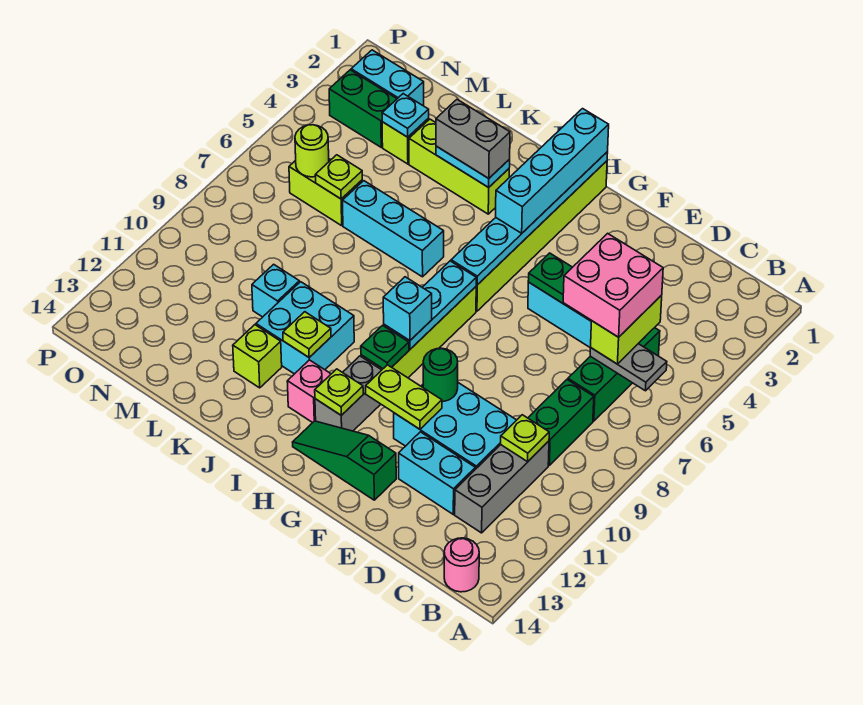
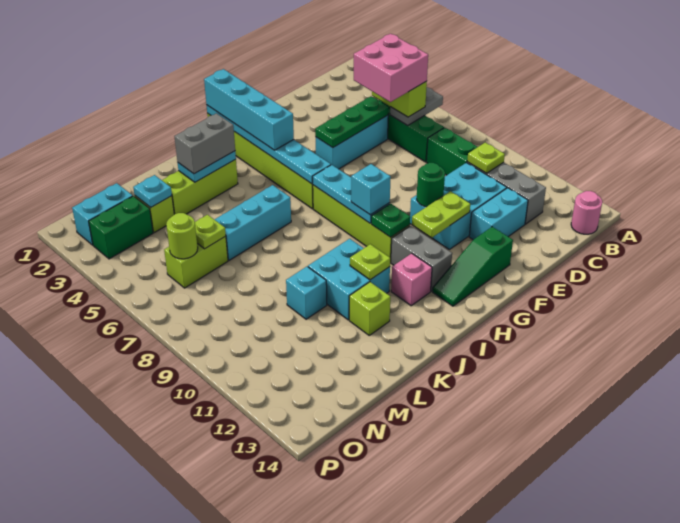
lime 1x1 plate [315,369,363,415] -> none

